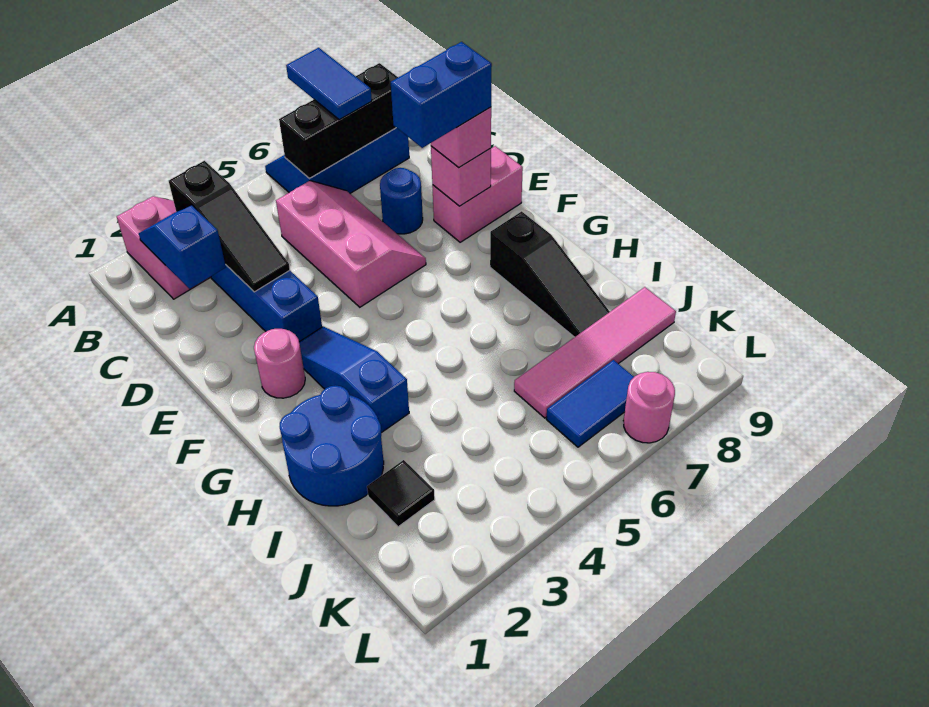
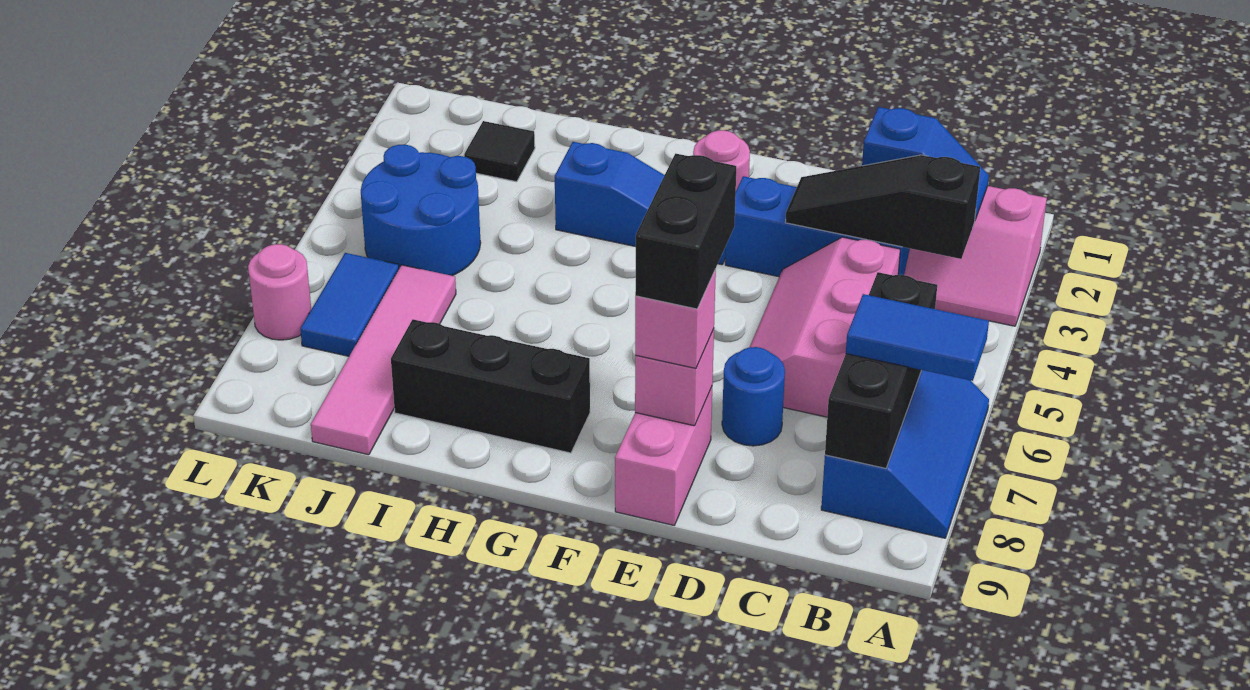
pink 2x3 slope [276,181,426,307] -> pink 2x3 slope turned to [750,237,900,417]
blue 1x2 brick [391,42,492,148] -> black 1x2 brick [635,154,736,309]
black 1x3 slope [490,211,610,337] -> black 1x3 brick [391,319,590,453]
blue 2x2 round brick [280,385,384,506] -> blue 2x2 round brick moved to [361,145,481,276]

